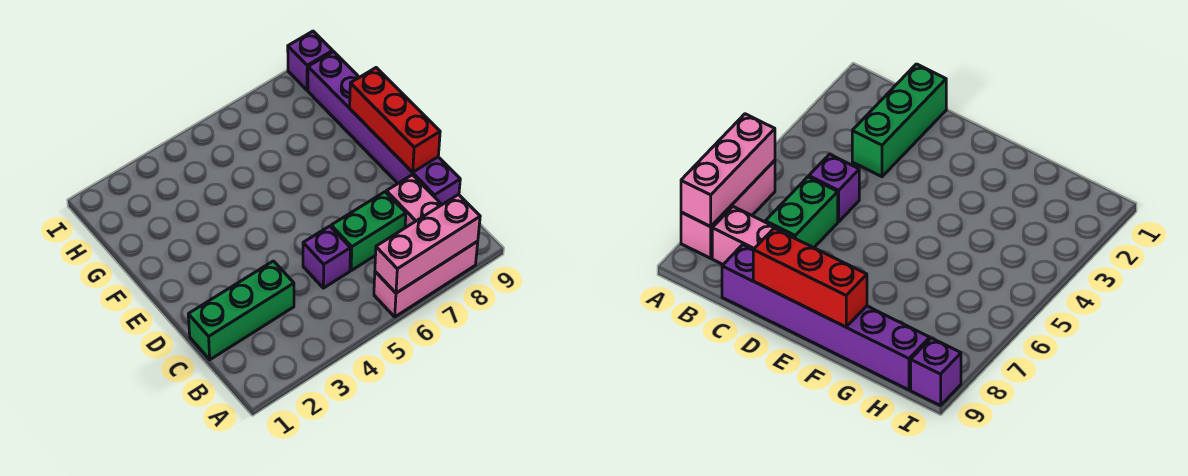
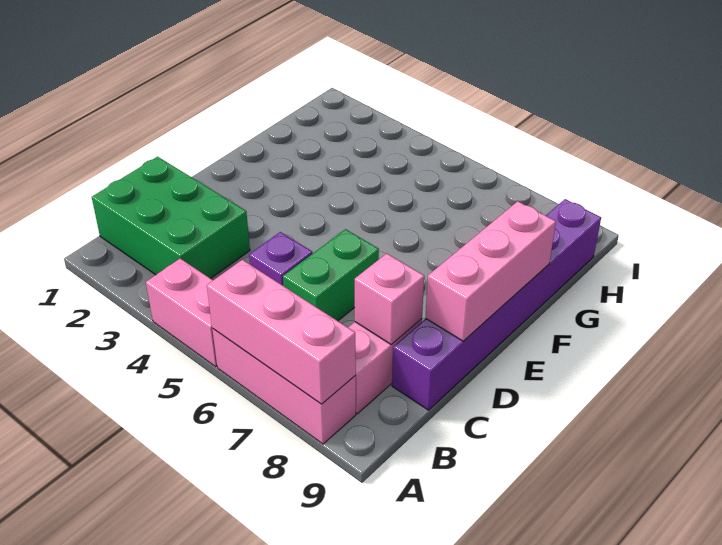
none -> pink 1x2 brick [146,258,217,367]
green 1x3 brick [188,261,294,360] -> green 2x3 brick [92,157,250,279]
green 1x2 brick [331,192,406,271] -> green 1x2 brick turned to [283,229,379,321]
none -> pink 1x1 brick [355,253,424,345]
red 1x3 brick [350,68,440,172] -> pink 1x3 brick [425,201,556,341]
purple 1x1 brick [288,31,333,90] -> none

